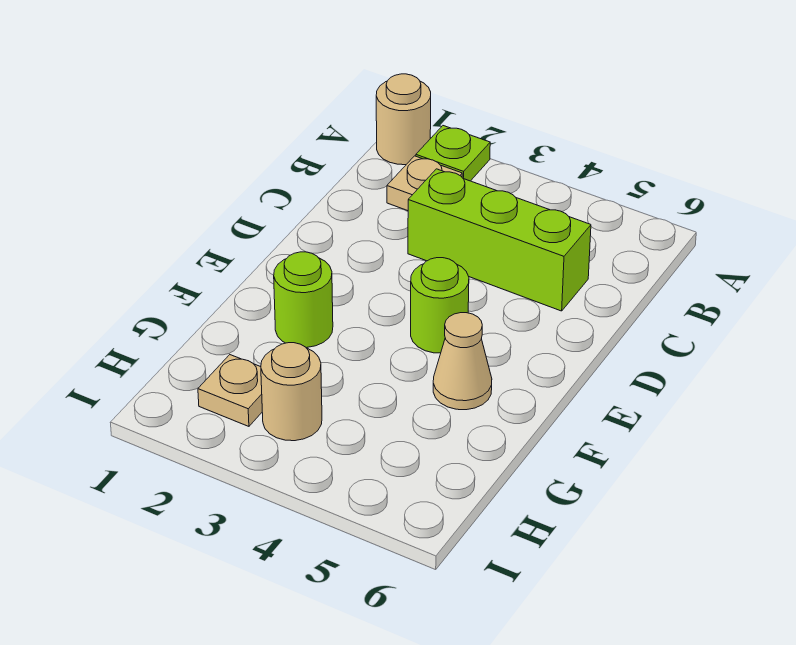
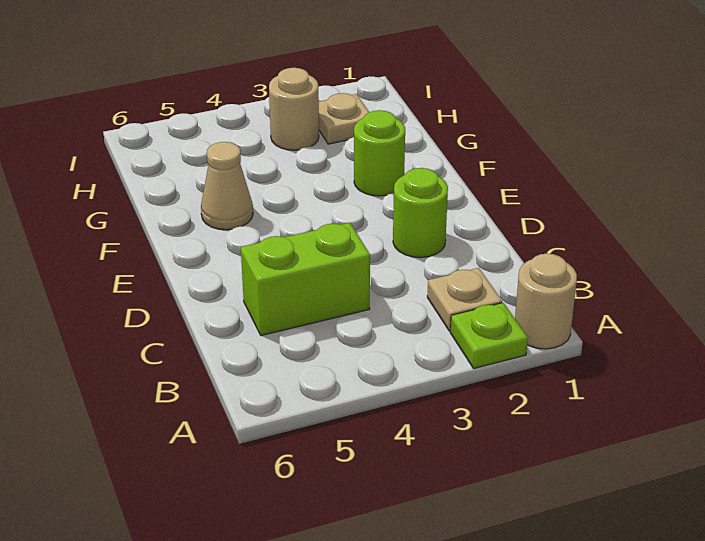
lime 1x3 brick [408,169,591,311] -> lime 1x2 brick [241,223,370,336]
lime 1x1 round brick [411,258,469,353] -> lime 1x1 round brick moved to [393,168,448,258]

